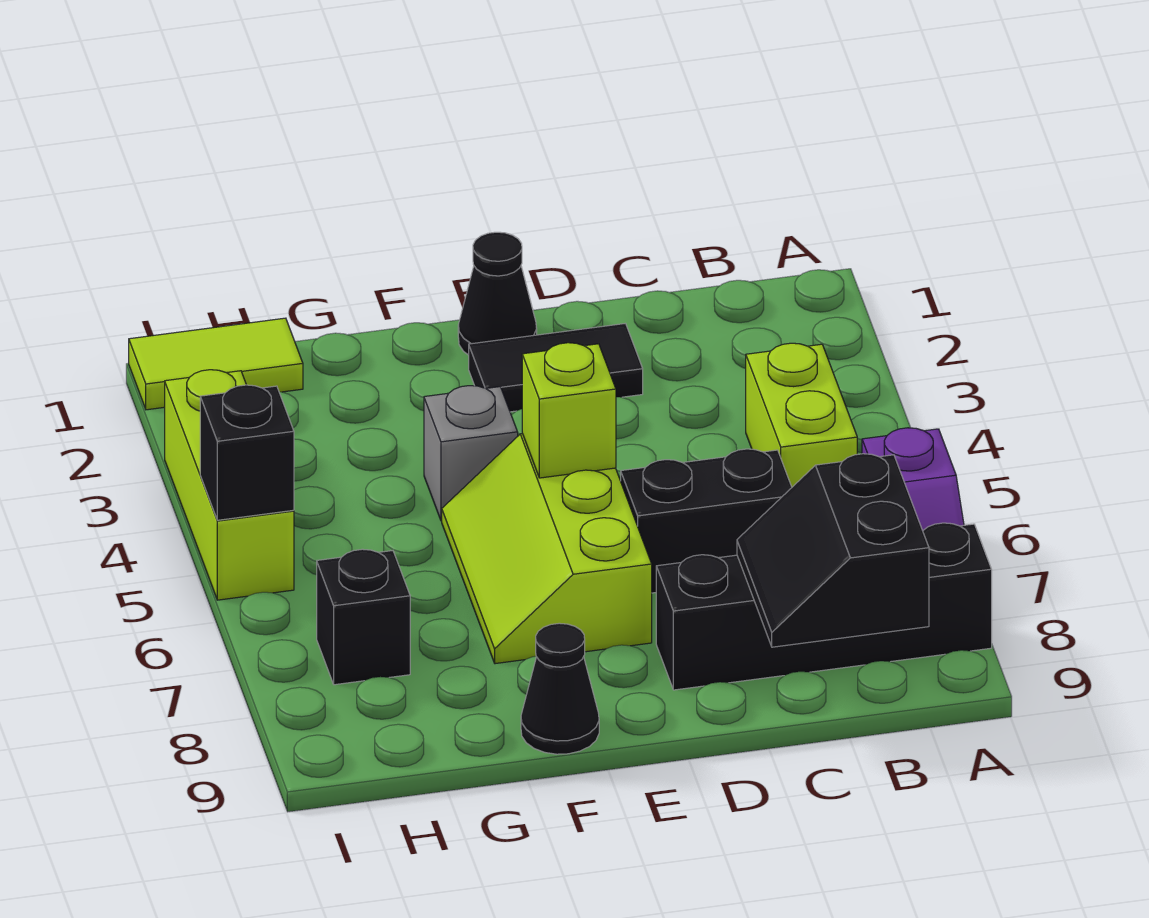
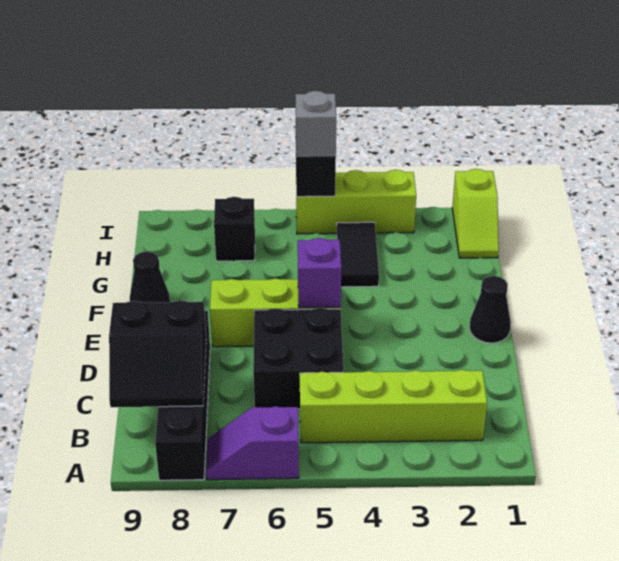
lime 1x2 brick [746,343,857,487] -> lime 1x4 brick [300,370,487,443]
black 2x2 slope [737,454,929,647] -> black 2x2 slope turned to [109,300,206,407]
black 1x2 brick [621,449,792,593] -> black 2x2 brick [253,308,344,409]
black 1x2 tile [469,323,643,412] -> black 1x2 tile moved to [337,222,379,287]
lime 1x1 brick [522,343,616,478] -> purple 1x1 brick [298,238,341,308]
grey 1x1 brick [424,386,518,521] -> grey 1x1 brick moved to [295,91,336,158]
lime 1x2 tile [129,318,303,410] -> lime 1x2 slope [452,169,499,258]

